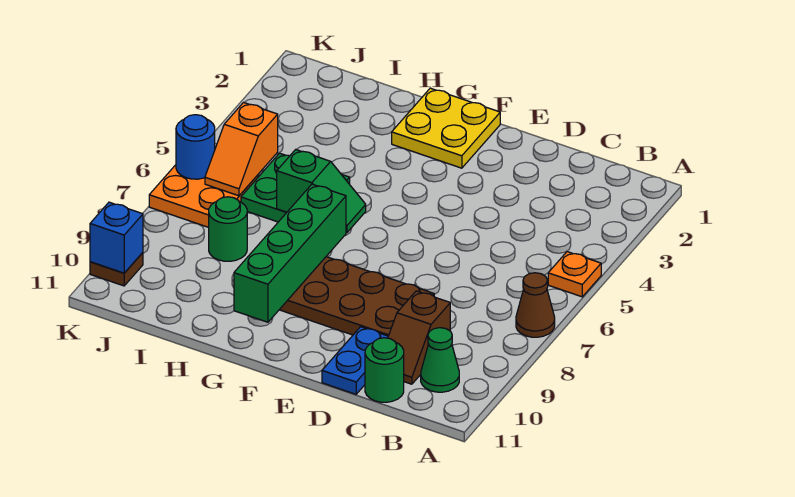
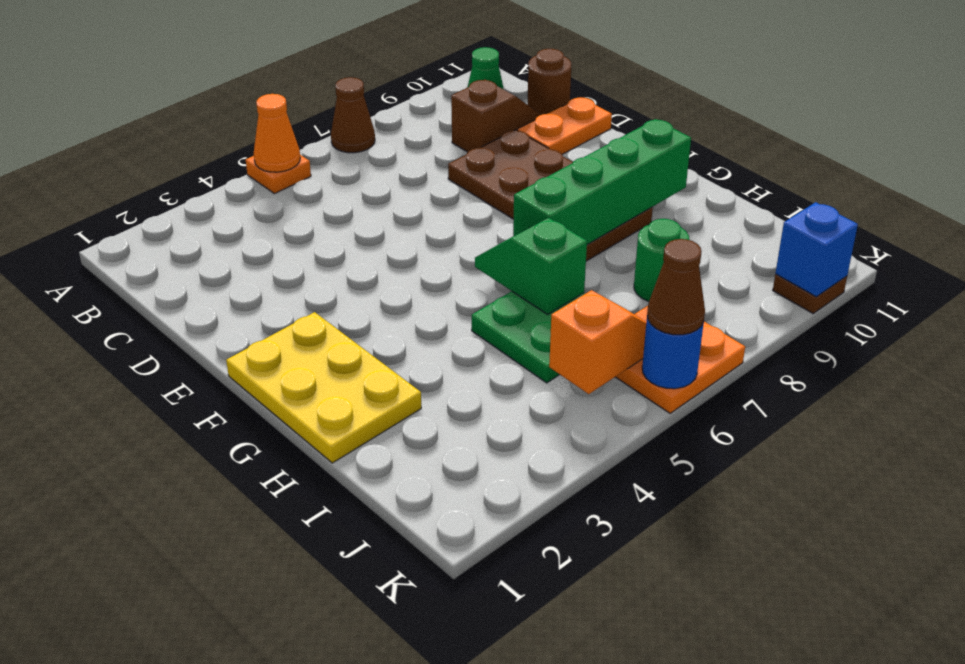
none -> orange 1x1 cone [254,94,300,172]
green 1x1 round brick [365,338,404,402] -> brown 1x1 round brick [528,49,571,115]
blue 1x2 plate [322,327,388,394] -> orange 1x2 plate [517,97,612,154]
yellow 2x2 plate [392,88,500,168] -> yellow 2x3 plate [226,312,421,463]
none -> brown 1x1 cone [647,239,705,335]

